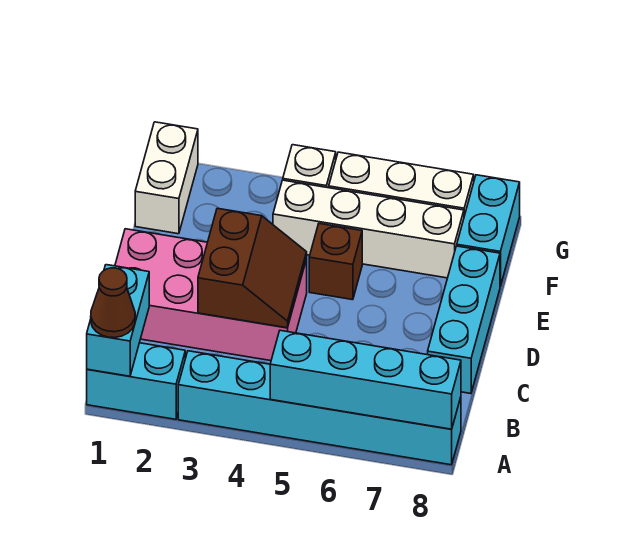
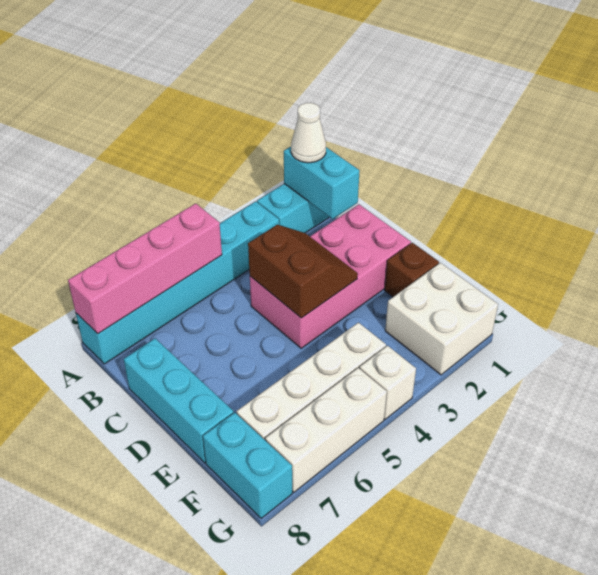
brown 1x1 cone [91,268,135,338] -> white 1x1 cone [291,103,326,163]
cyan 1x4 brick [270,330,461,429] -> pink 1x4 brick [68,203,222,334]
brown 2x2 slope [198,208,307,328] -> brown 2x2 slope turned to [248,225,358,318]
brown 1x1 brick [309,224,362,300] -> brown 1x1 brick moved to [385,243,439,297]
white 1x2 brick [135,122,198,234] -> white 2x2 brick [385,263,498,375]

